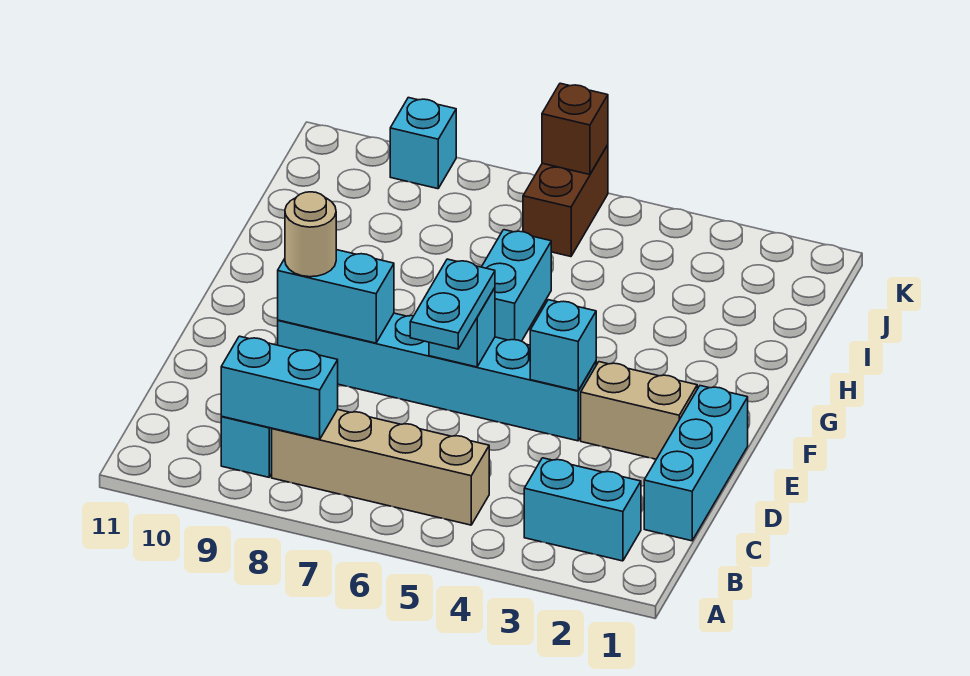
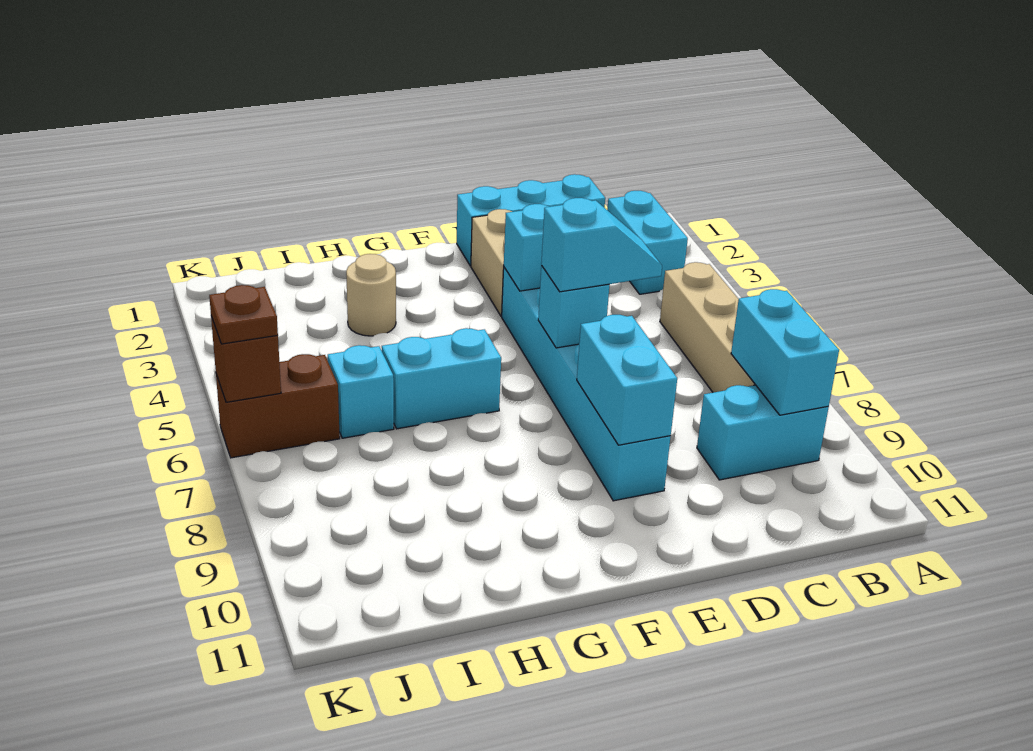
cyan 1x2 plate [410,259,495,349] -> cyan 1x2 slope [541,198,662,292]
tan 1x1 round brick [285,192,336,277] -> tan 1x1 round brick moved to [346,254,396,336]
none -> brown 1x1 plate [209,285,278,344]
cyan 1x1 brick [390,98,456,189] -> cyan 1x1 brick moved to [328,345,394,438]

